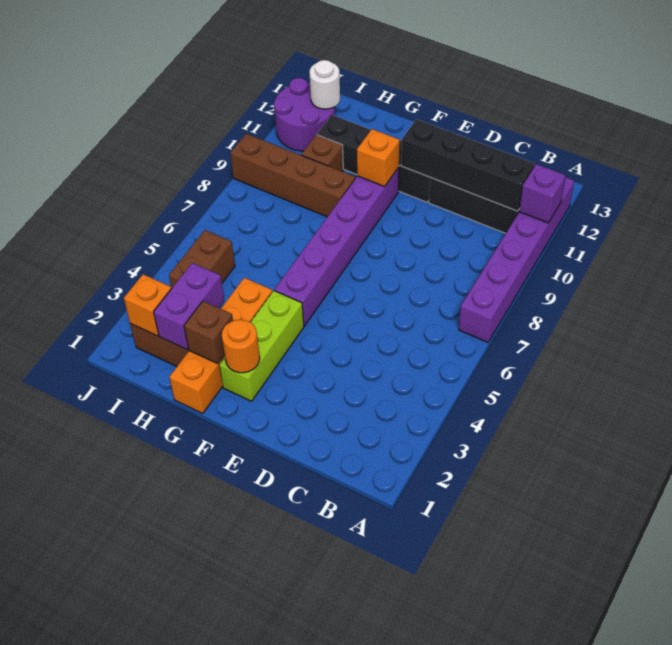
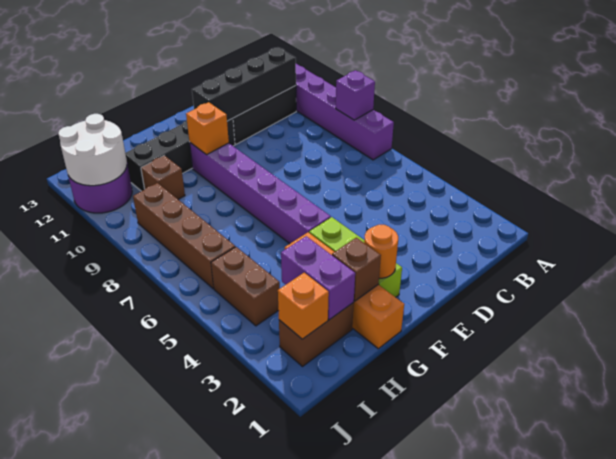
purple 1x1 brick [519,164,566,223] -> purple 1x1 brick moved to [336,70,375,120]
brown 1x4 brick [230,134,355,217] -> brown 1x4 brick turned to [133,183,235,289]
white 1x1 round brick [310,60,340,109] -> white 2x2 round brick [58,114,127,186]

